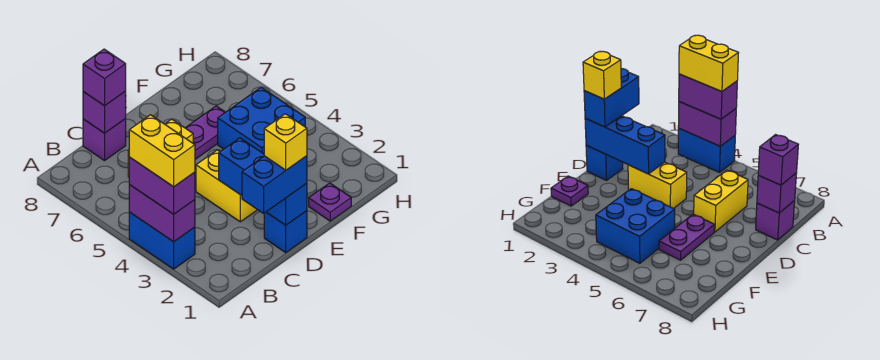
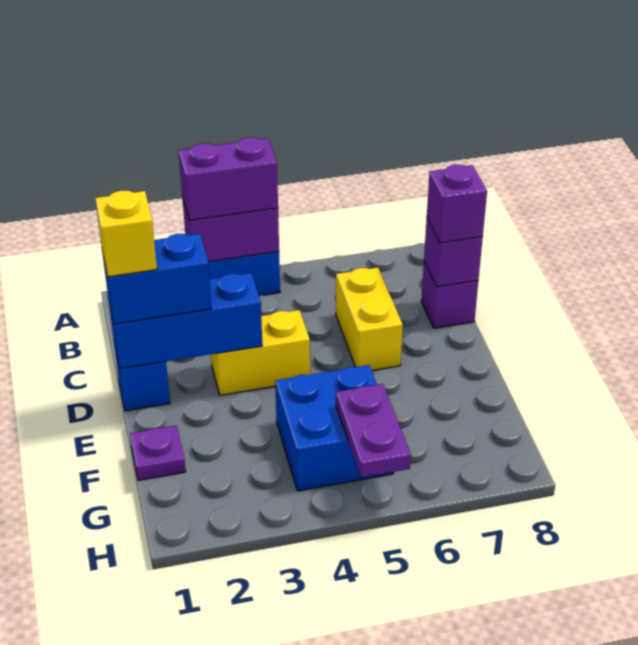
yellow 1x2 brick [129,115,195,187] -> none
blue 1x2 brick [242,156,307,213] -> blue 1x2 brick turned to [102,234,212,324]
purple 1x2 plate [186,106,225,159] -> purple 1x2 plate moved to [336,384,411,477]

